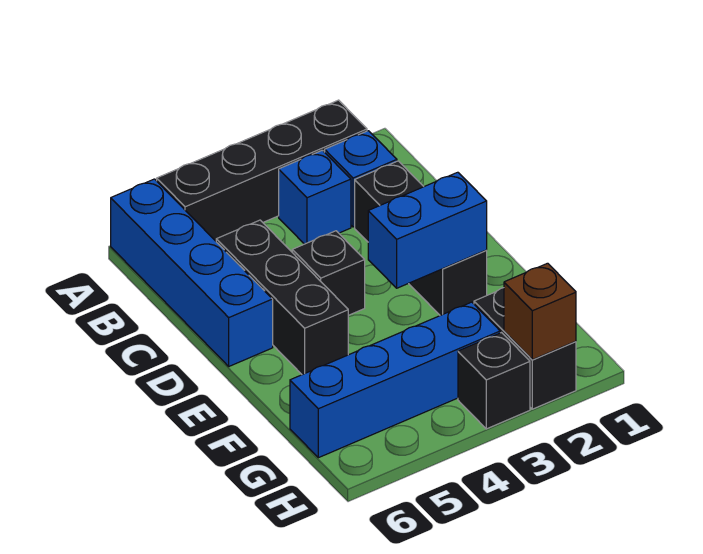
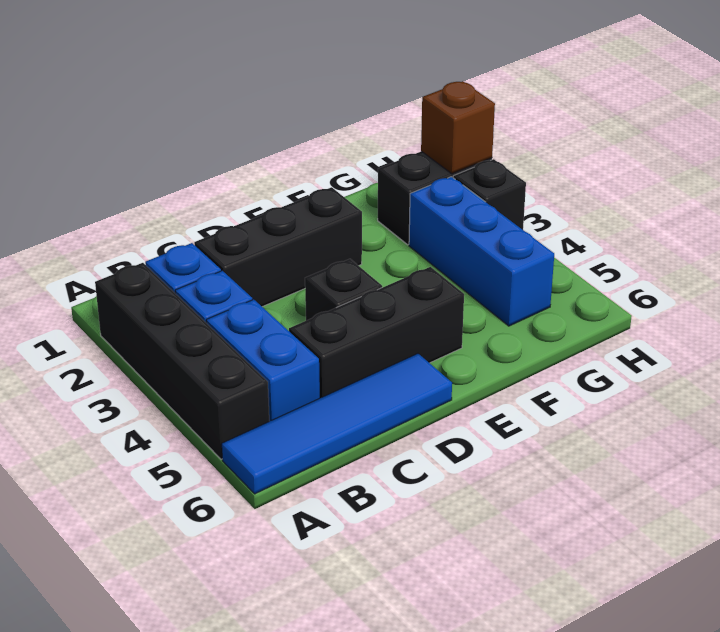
blue 1x4 brick [111,179,273,366] -> blue 1x4 tile [222,354,452,494]
blue 1x2 brick [368,172,487,288] -> blue 1x2 brick moved to [206,299,320,421]
blue 1x4 brick [290,302,500,458] -> blue 1x3 brick [409,177,554,326]

